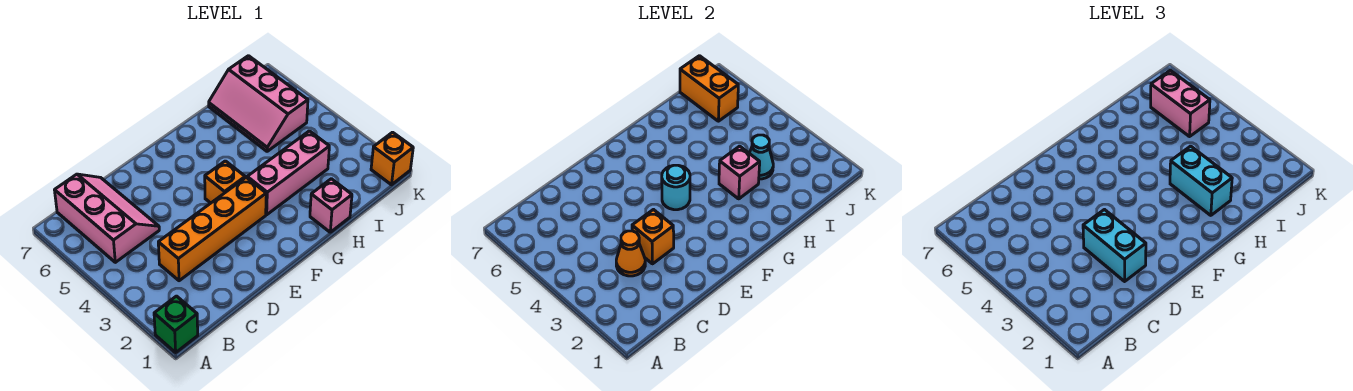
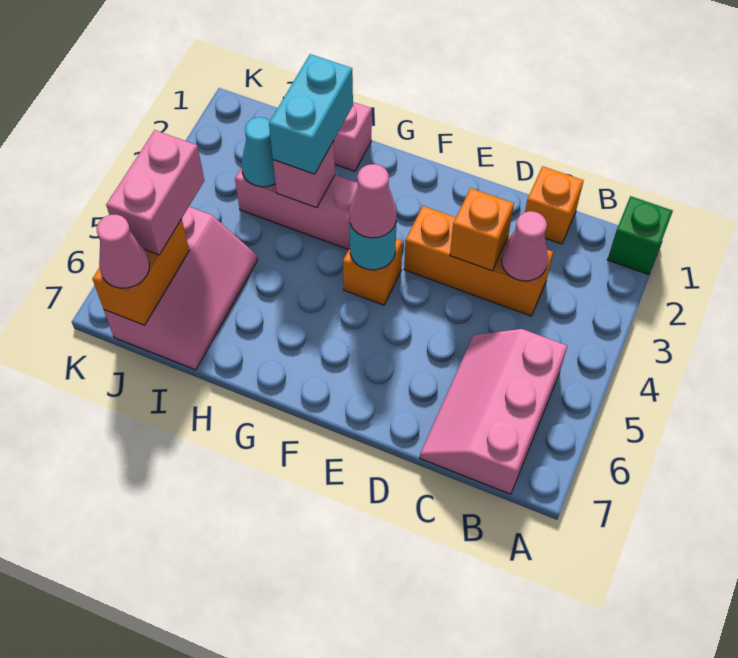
orange 1x4 brick [158,177,266,281] -> orange 1x3 brick [404,206,553,316]
orange 1x1 cone [616,231,645,276] -> pink 1x1 cone [501,211,548,281]
cyan 1x2 brick [1083,210,1146,281] -> none
none -> pink 1x1 cone [349,164,397,238]
none -> pink 1x1 cone [97,215,149,288]
orange 1x1 brick [371,132,413,185] -> orange 1x1 brick moved to [525,166,584,244]

